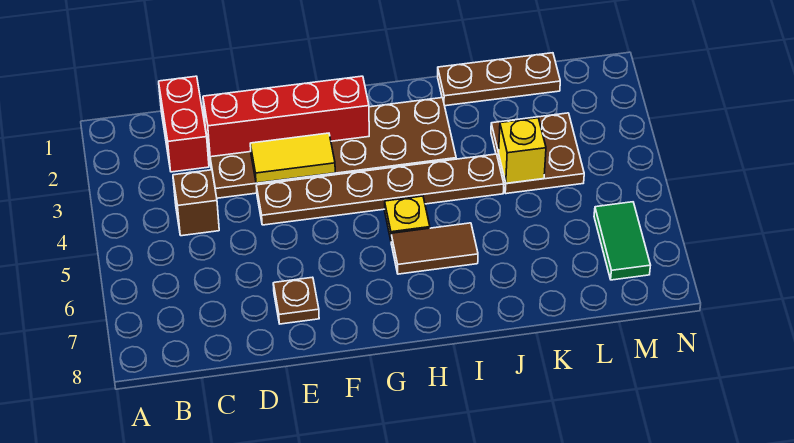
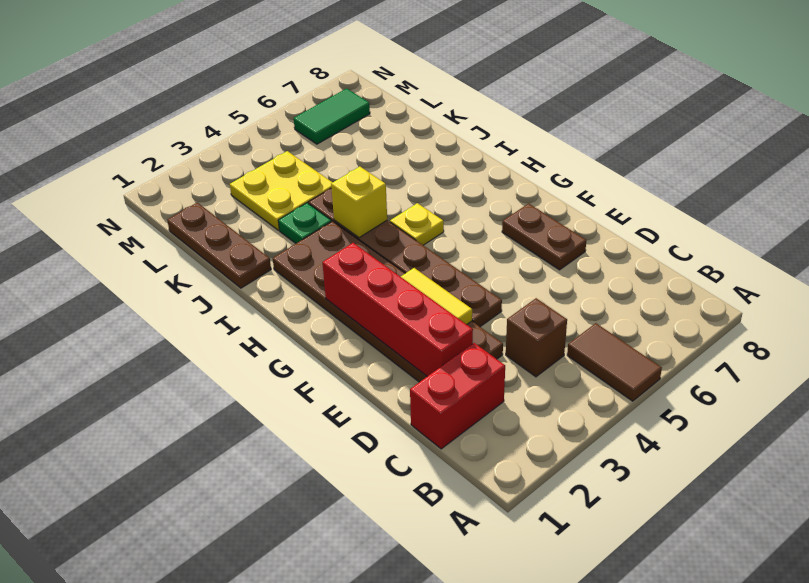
brown 1x1 plate [273,277,319,324] -> brown 1x2 plate [502,203,586,270]
brown 1x2 tile [391,223,478,274] -> brown 1x2 tile moved to [567,323,662,401]
none -> green 1x1 plate [278,203,331,243]
brown 2x2 plate [491,113,584,194] -> yellow 2x2 plate [230,151,333,230]
yellow 1x1 brick [499,118,546,183] -> yellow 1x1 brick moved to [331,167,387,238]

